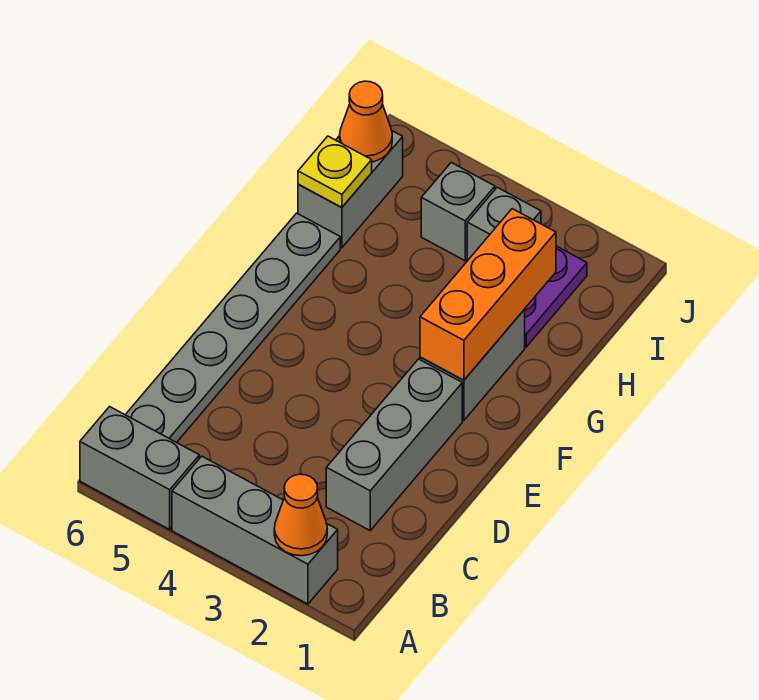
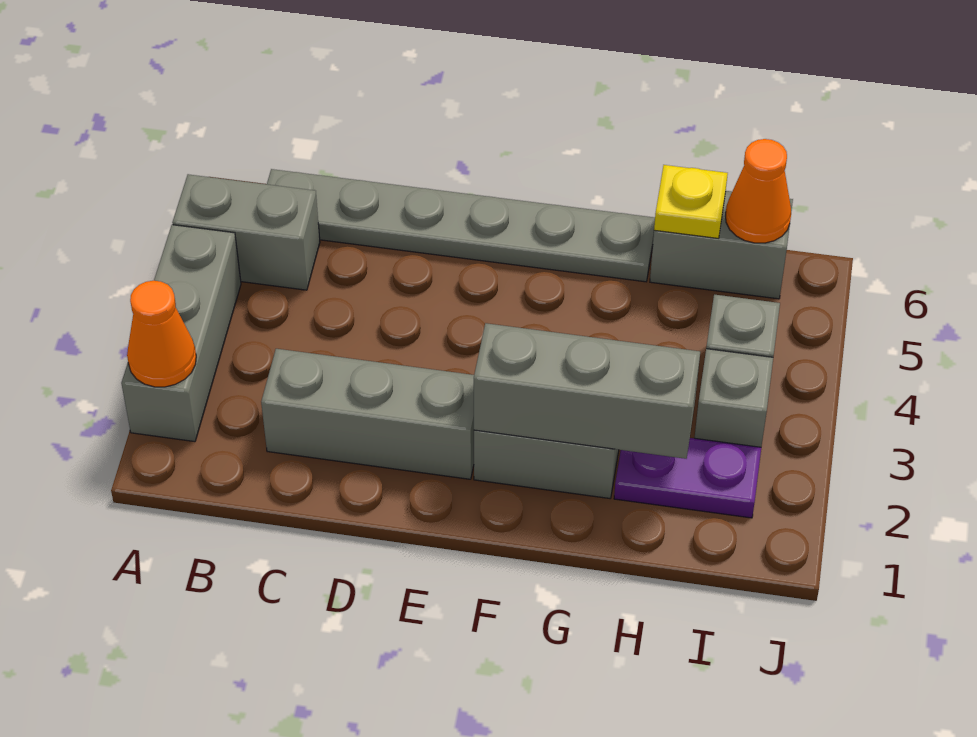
grey 1x2 brick [80,407,199,529] -> grey 1x2 brick turned to [172,174,320,290]
orange 1x3 brick [420,209,556,380] -> grey 1x3 brick [474,323,700,459]

